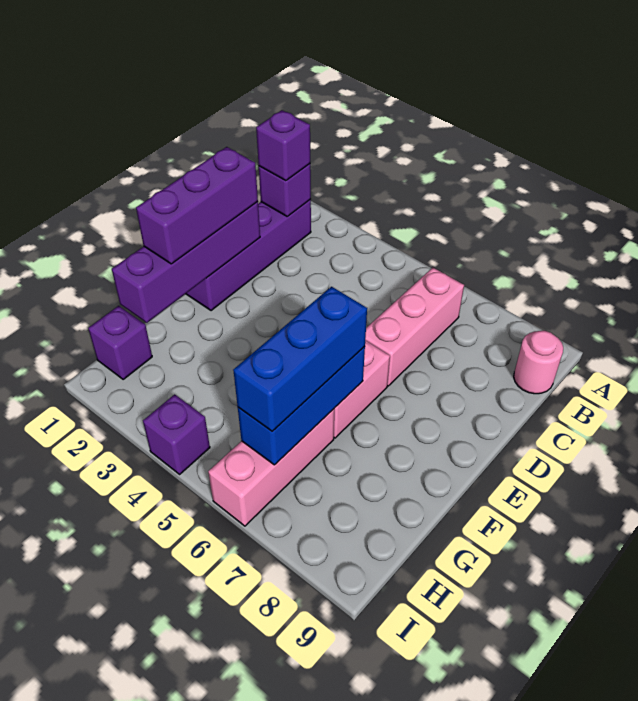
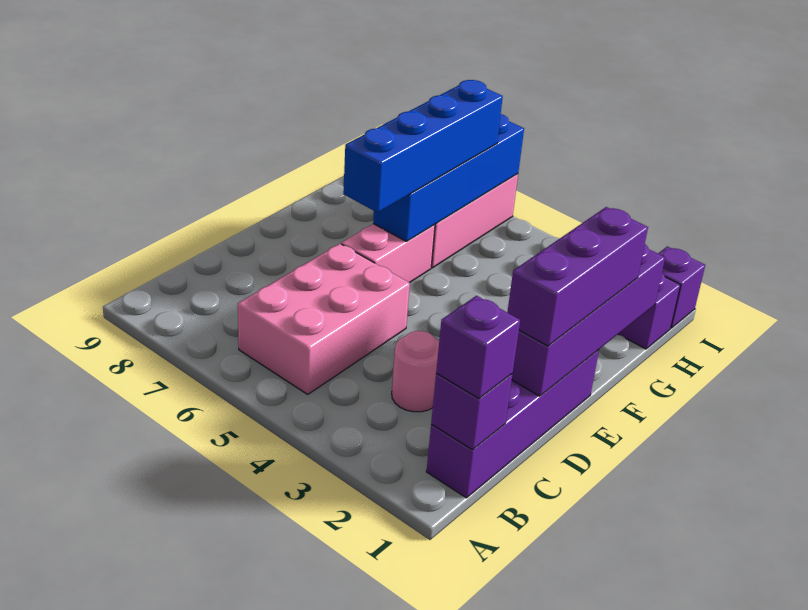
pink 1x3 brick [365,268,464,386] -> pink 2x3 brick [238,244,410,394]
pink 1x1 round brick [514,331,563,394] -> pink 1x1 round brick moved to [392,331,439,412]
blue 1x3 brick [238,346,365,465] -> blue 1x4 brick [373,114,524,241]
blue 1x3 brick [233,287,367,431] -> blue 1x4 brick [343,80,503,213]
purple 1x1 brick [143,394,210,474] -> purple 1x1 brick moved to [658,246,705,328]

